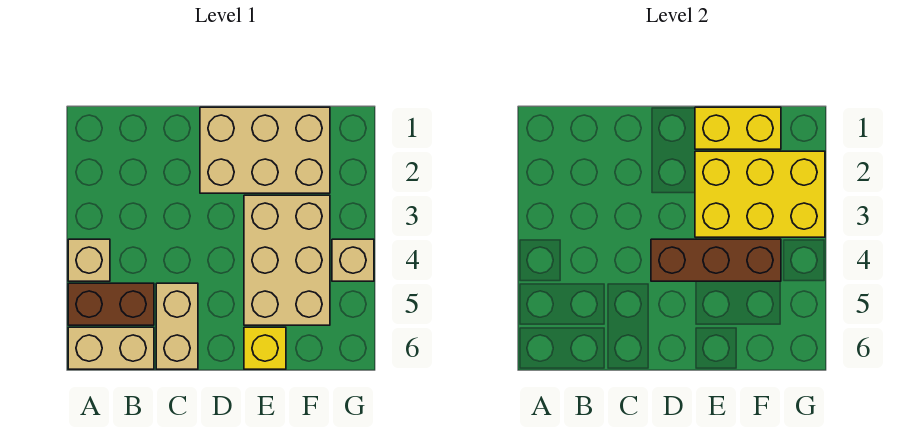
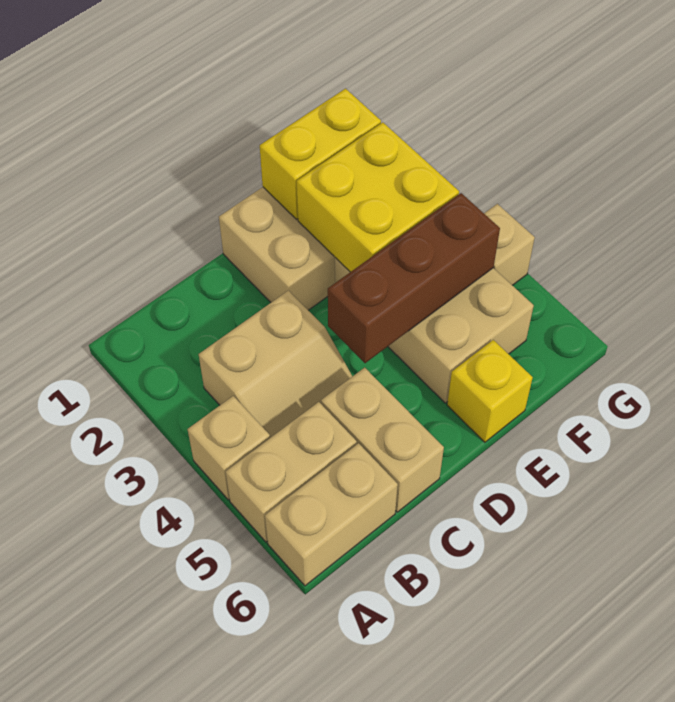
brown 1x2 brick [68,283,154,325] -> tan 1x2 brick [226,402,357,542]
none -> tan 2x2 slope [199,291,352,438]
yellow 2x3 brick [695,151,825,237] -> yellow 2x2 brick [297,122,459,272]

